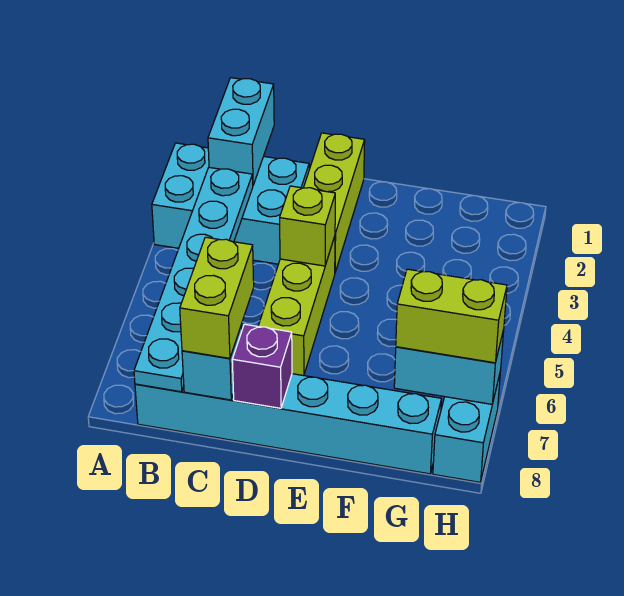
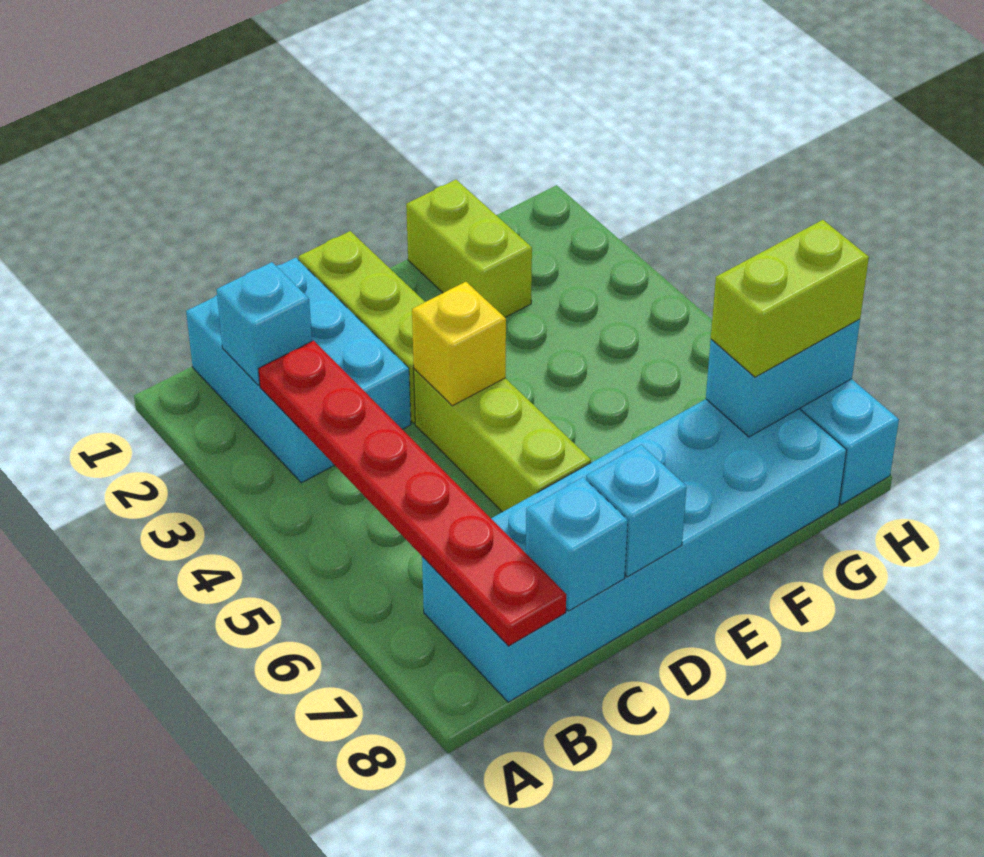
cyan 2x3 brick [152,143,309,264] -> cyan 2x3 brick turned to [186,258,411,483]
cyan 1x2 brick [208,78,274,185] -> cyan 1x1 brick [216,262,312,385]
cyan 1x6 plate [134,167,253,392] -> red 1x6 plate [259,341,566,646]
cyan 1x6 brick [135,374,441,474] -> cyan 2x6 brick [422,399,847,702]
lime 1x2 brick [180,237,254,358] -> lime 1x2 brick moved to [406,180,532,317]
lime 1x1 brick [280,186,335,266] -> yellow 1x1 brick [412,282,506,406]
purple 1x1 brick [232,324,292,408] -> cyan 1x1 brick [586,445,687,577]

